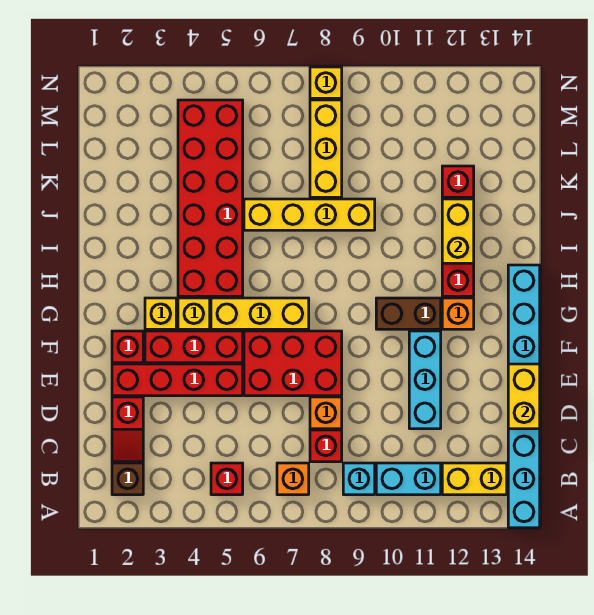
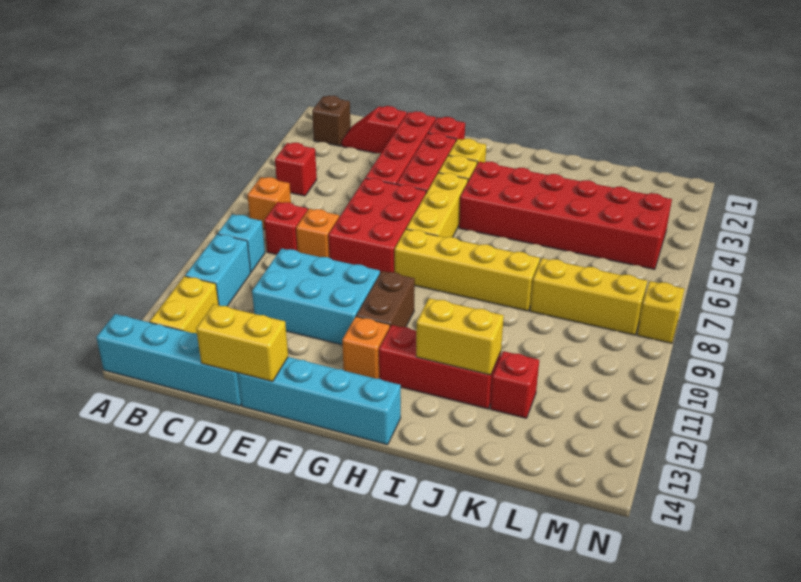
cyan 1x3 brick [409,331,441,429] -> cyan 2x3 brick [252,249,380,345]
yellow 1x4 brick [244,199,375,230] -> yellow 1x4 brick turned to [395,229,540,311]

